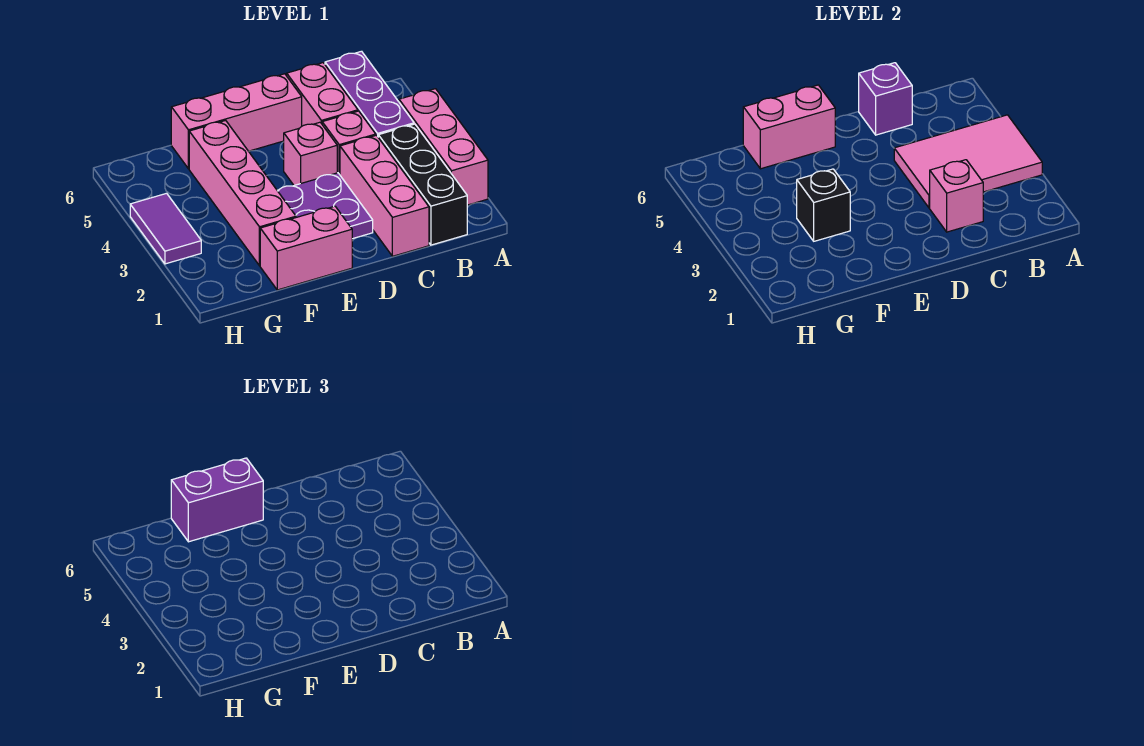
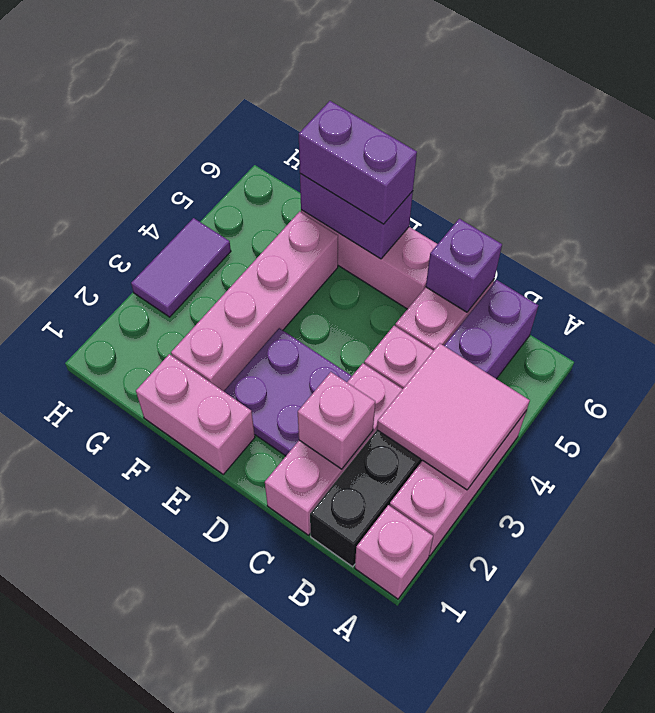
pink 2x3 tile [894,115,1042,208] -> pink 2x2 tile [377,343,530,490]
pink 1x1 brick [284,122,337,185] -> pink 1x1 brick moved to [355,505,433,599]
pink 1x2 brick [743,85,835,169] -> purple 1x2 brick [300,174,413,259]
black 1x1 brick [797,169,850,241] -> none

